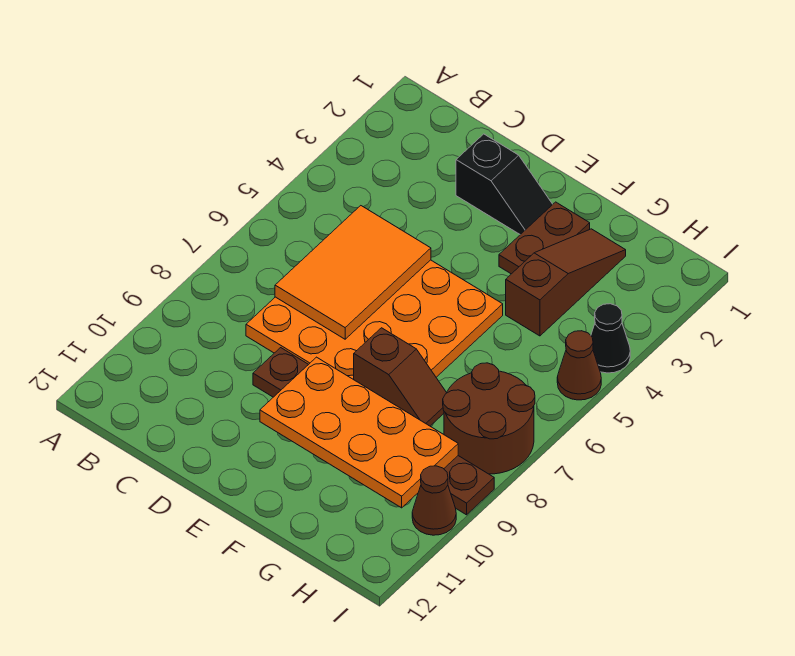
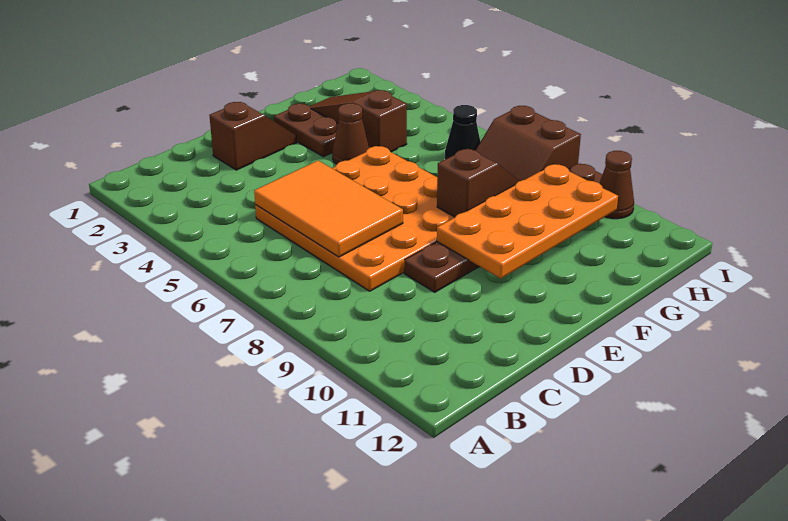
black 1x2 slope [456,134,553,235] -> brown 1x2 slope [209,102,297,170]
brown 2x2 round brick [443,363,535,474] -> brown 2x2 slope [475,106,581,181]
black 1x1 cone [591,304,630,373] -> black 1x1 cone moved to [445,105,480,159]
brown 1x1 cone [557,331,601,400] -> brown 1x1 cone moved to [332,103,369,164]

